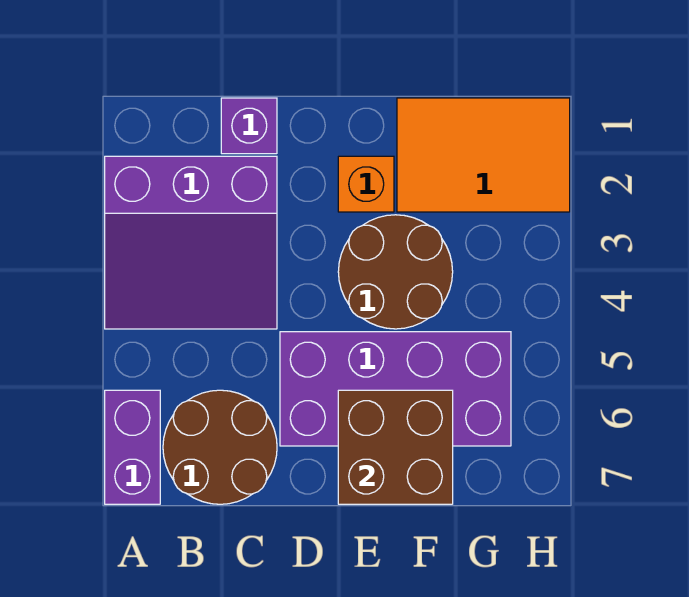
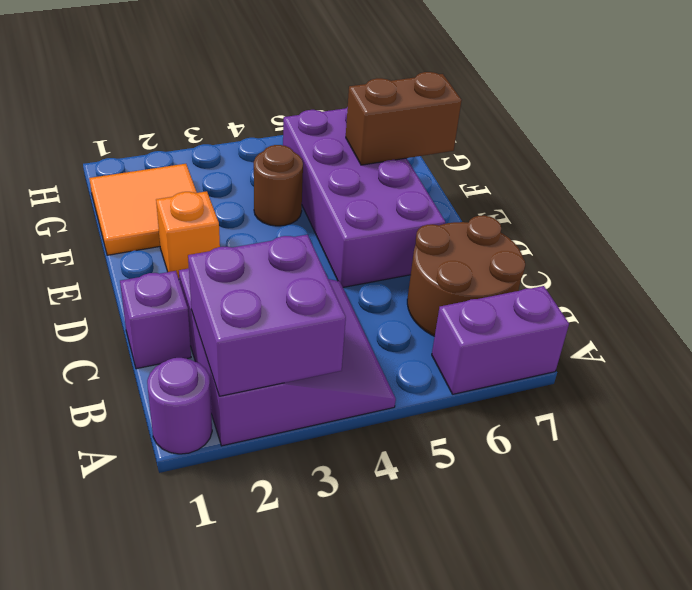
none -> purple 1x1 round brick [147,358,212,454]
none -> purple 2x2 brick [188,235,346,396]
brown 2x2 round brick [338,215,453,329] -> brown 1x1 round brick [254,145,303,226]
brown 2x2 brick [338,390,453,504] -> brown 1x2 brick [346,72,462,165]
orange 2x3 tile [397,98,570,212] -> orange 2x2 tile [89,164,197,255]

